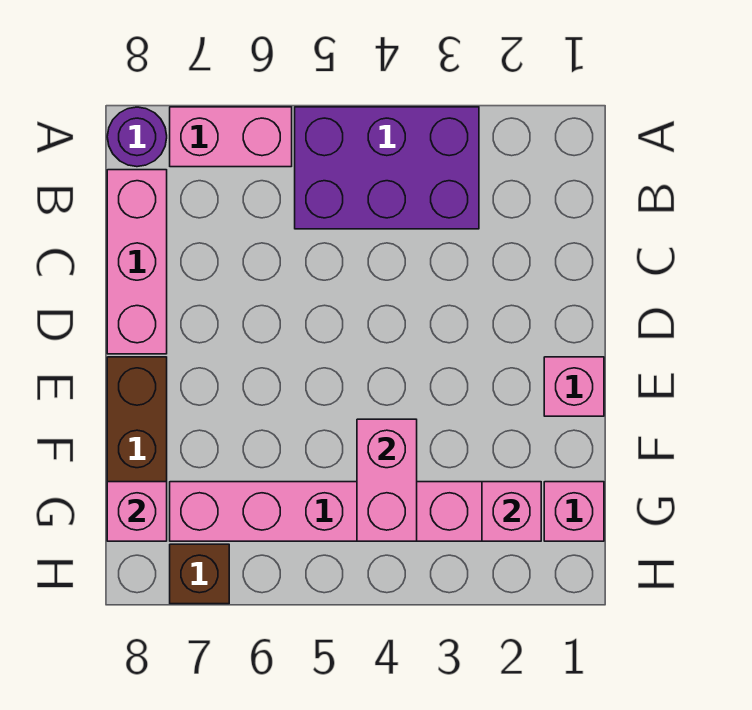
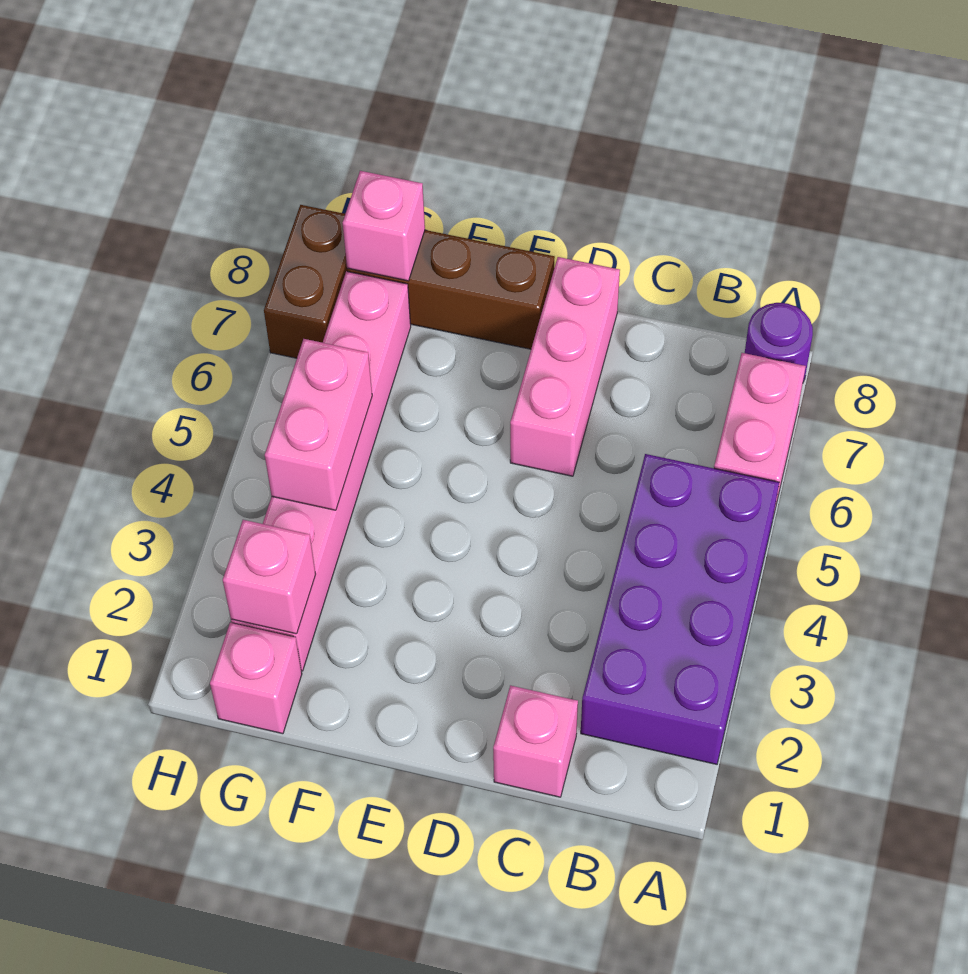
purple 2x3 brick [295,107,479,229] -> purple 2x4 brick [581,454,779,764]
pink 1x3 brick [107,170,167,354] -> pink 1x3 brick turned to [510,257,620,476]
pink 1x1 brick [544,357,604,416] -> pink 1x1 brick moved to [493,685,578,797]
pink 1x2 brick [357,419,417,541] -> pink 1x2 brick turned to [265,339,372,510]
brown 1x1 brick [170,544,229,604] -> brown 1x2 brick [264,205,347,358]

